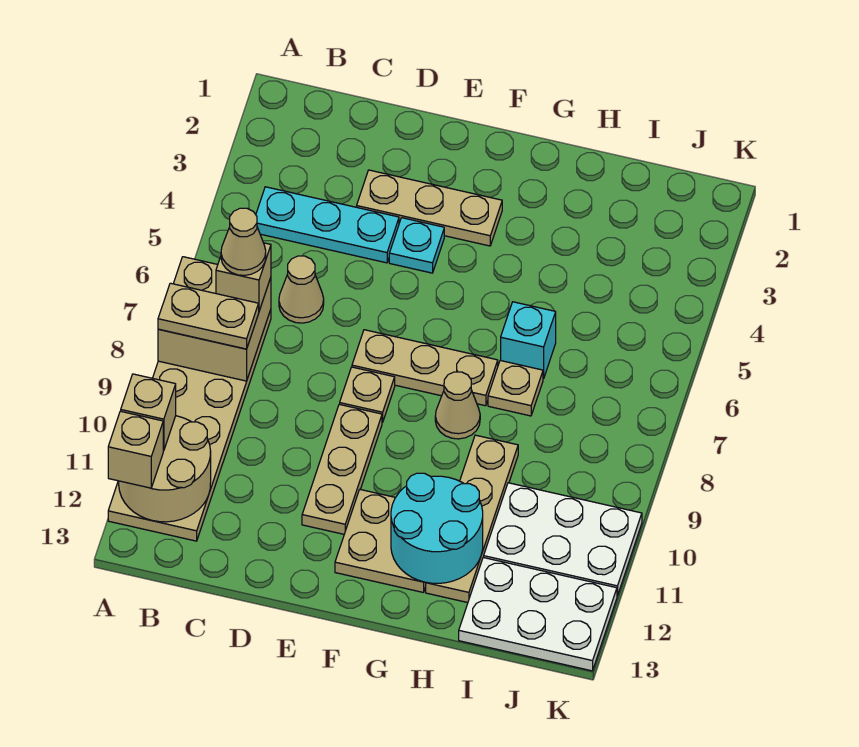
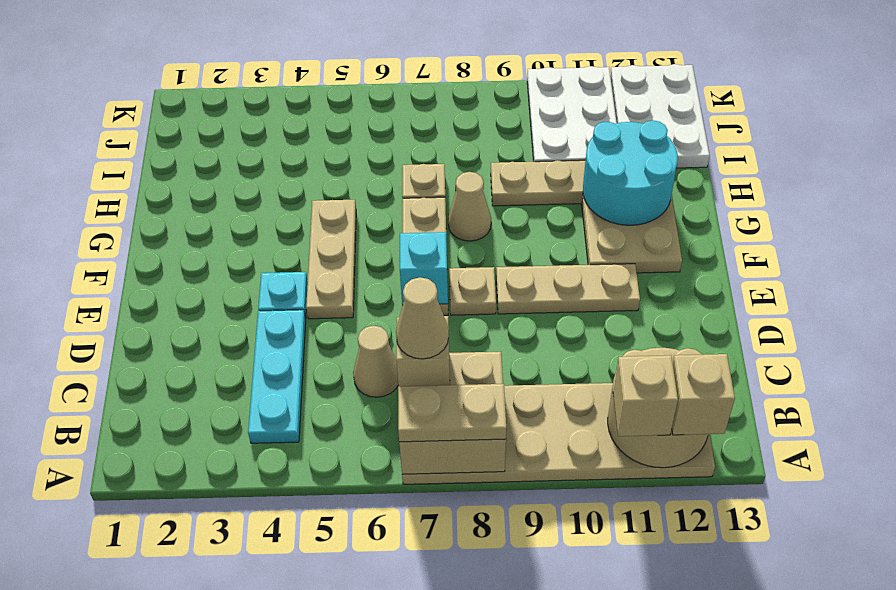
tan 1x2 plate [158,283,259,349] -> tan 1x2 plate turned to [398,384,506,442]
tan 1x3 plate [357,170,502,246] -> tan 1x3 plate moved to [306,200,356,319]
cyan 1x1 brick [501,302,556,379] -> cyan 1x1 brick moved to [400,232,448,305]

